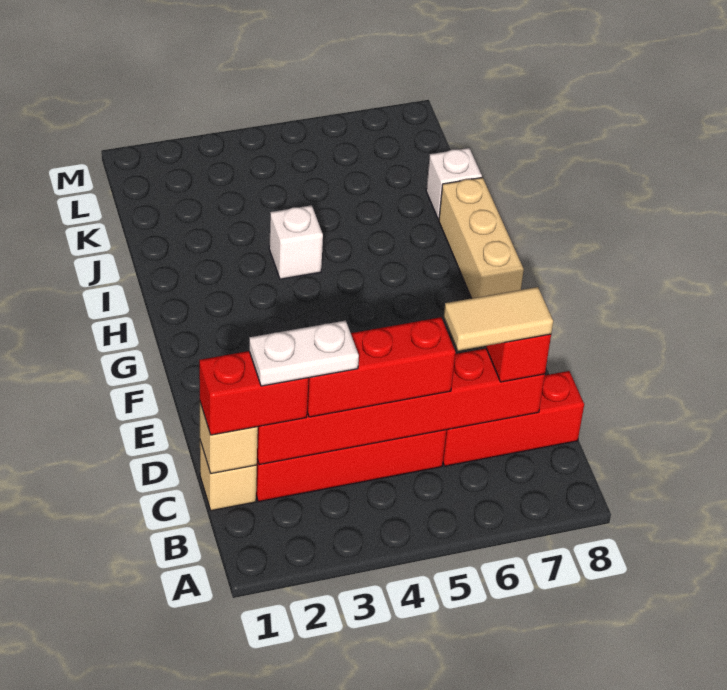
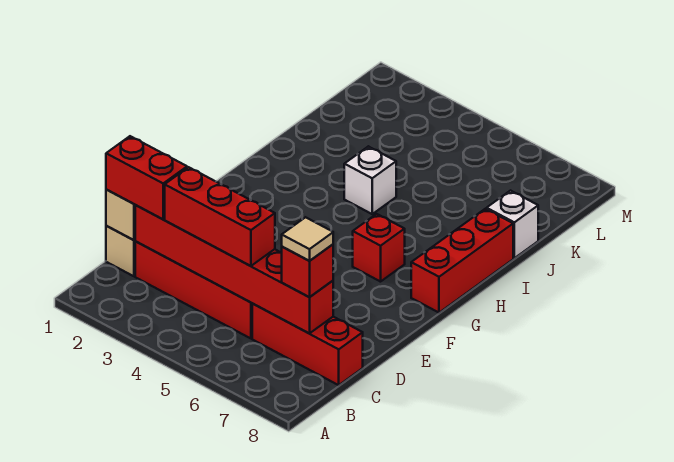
white 1x2 plate [249,321,359,386] -> none
tan 1x2 tile [444,287,553,351] -> tan 1x1 tile [282,217,333,261]
none -> red 1x1 brick [353,214,405,282]
tan 1x3 brick [439,177,524,298] -> red 1x3 brick [411,209,513,313]

